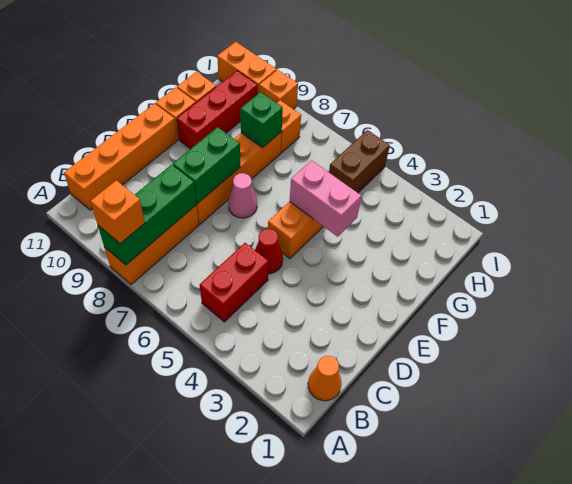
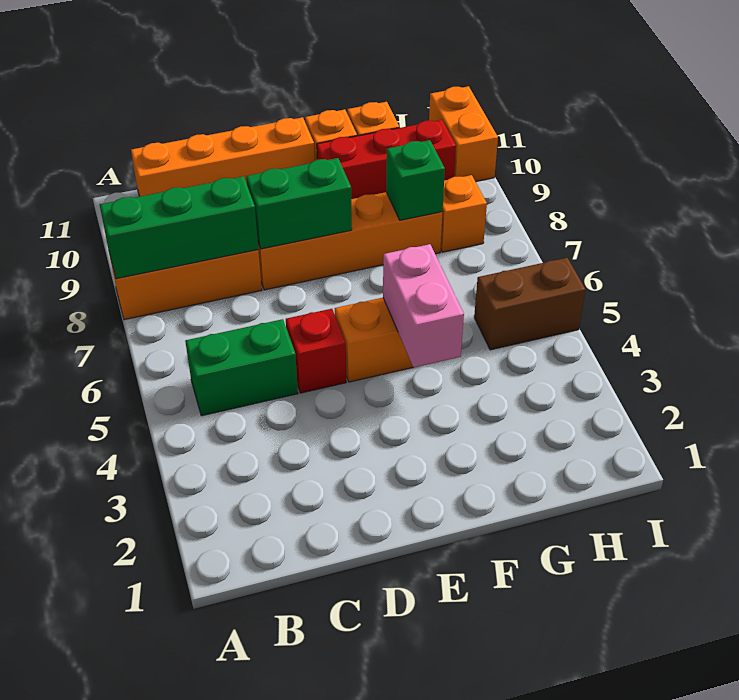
orange 1x1 brick [90,180,145,244] -> none
orange 1x1 cone [308,356,341,401] -> none
red 1x2 brick [200,243,268,322] -> green 1x2 brick [185,319,298,416]
red 1x1 cone [255,229,283,274] -> red 1x1 brick [286,309,346,393]
pink 1x1 cone [228,173,257,218] -> none
orange 1x1 brick [259,70,298,109] -> none

